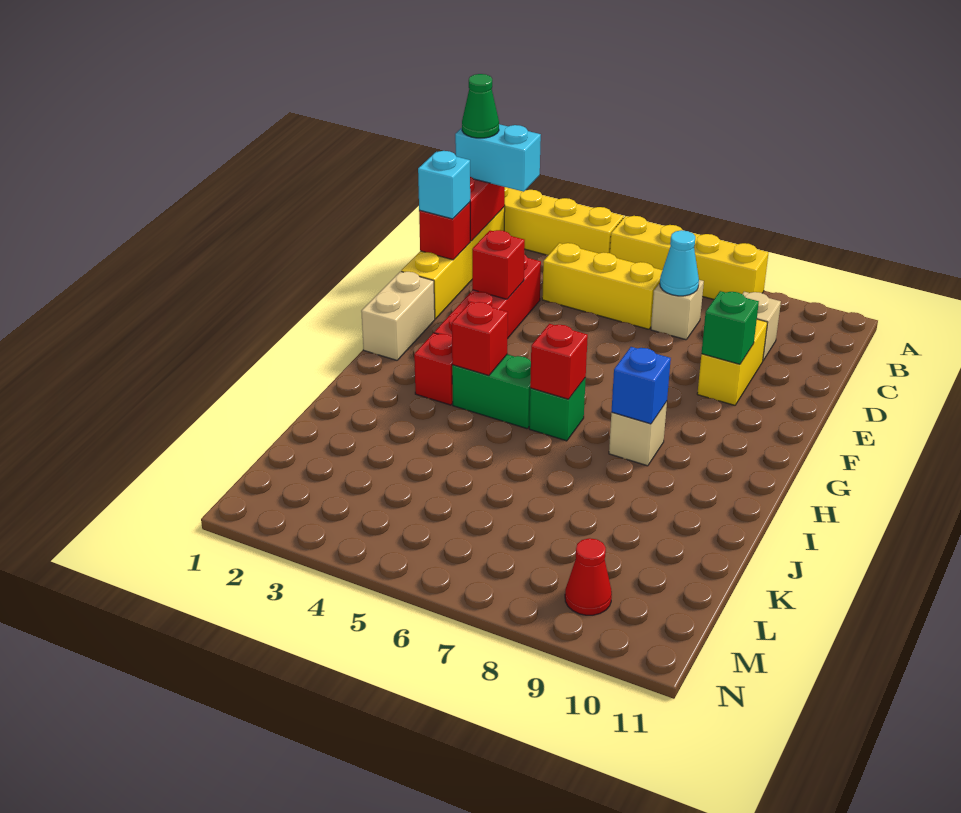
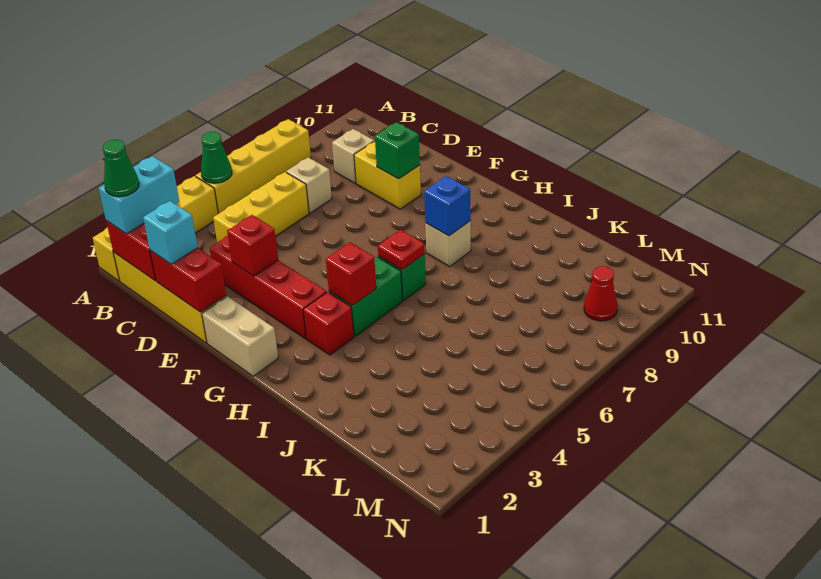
none -> green 1x1 cone [201,132,232,183]
cyan 1x1 cone [660,230,699,296] -> none
red 1x1 brick [419,202,470,260] -> red 1x2 brick [150,248,226,312]
red 1x1 brick [530,324,588,399] -> red 1x1 plate [378,230,425,270]

